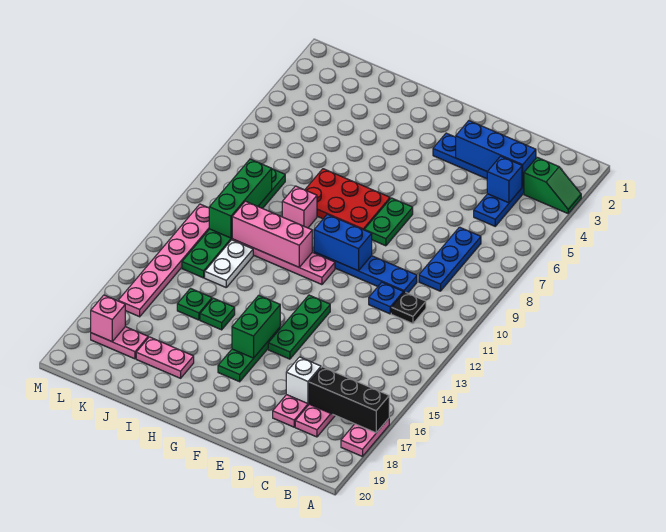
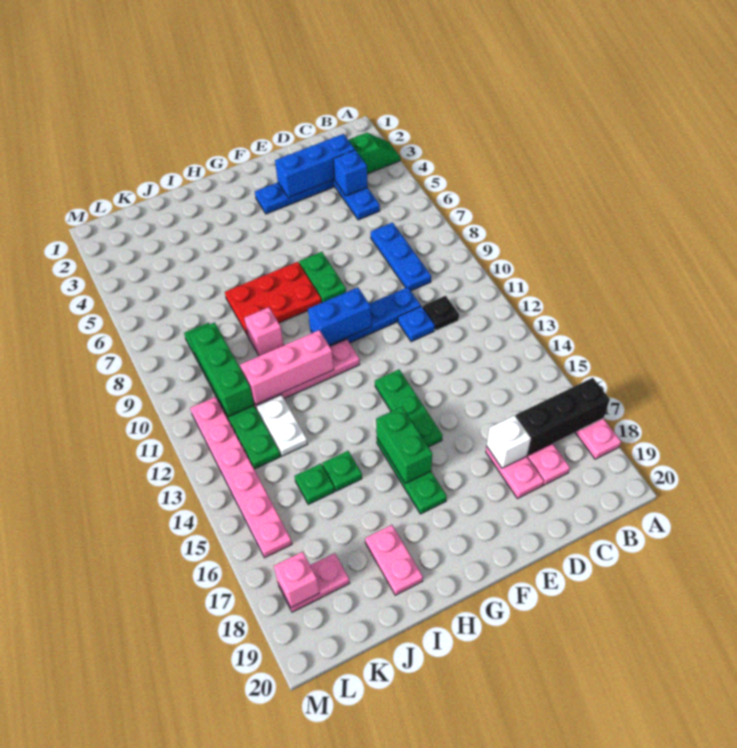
pink 1x2 plate [136,337,194,378] -> pink 1x2 plate turned to [365,525,423,595]

